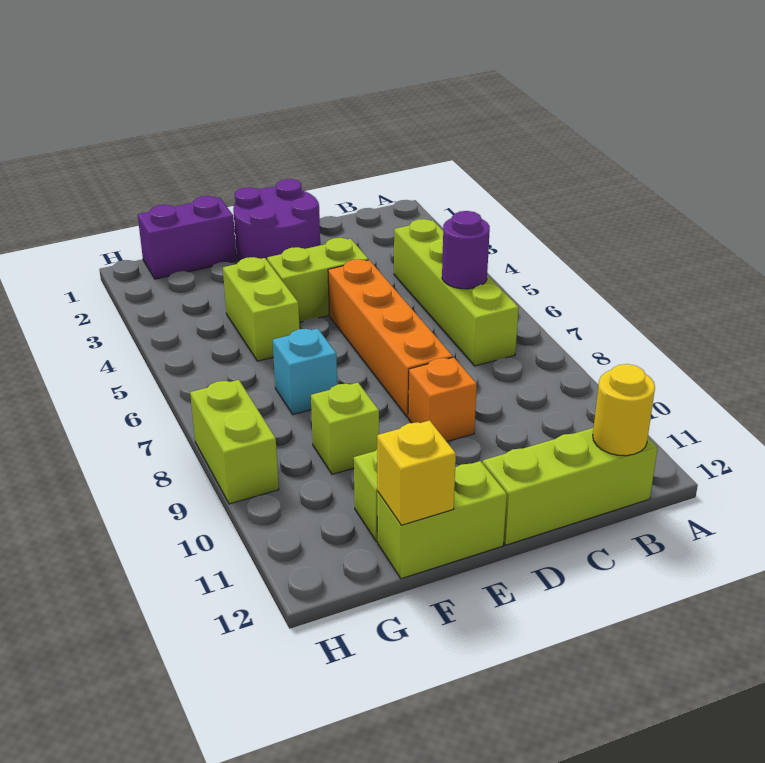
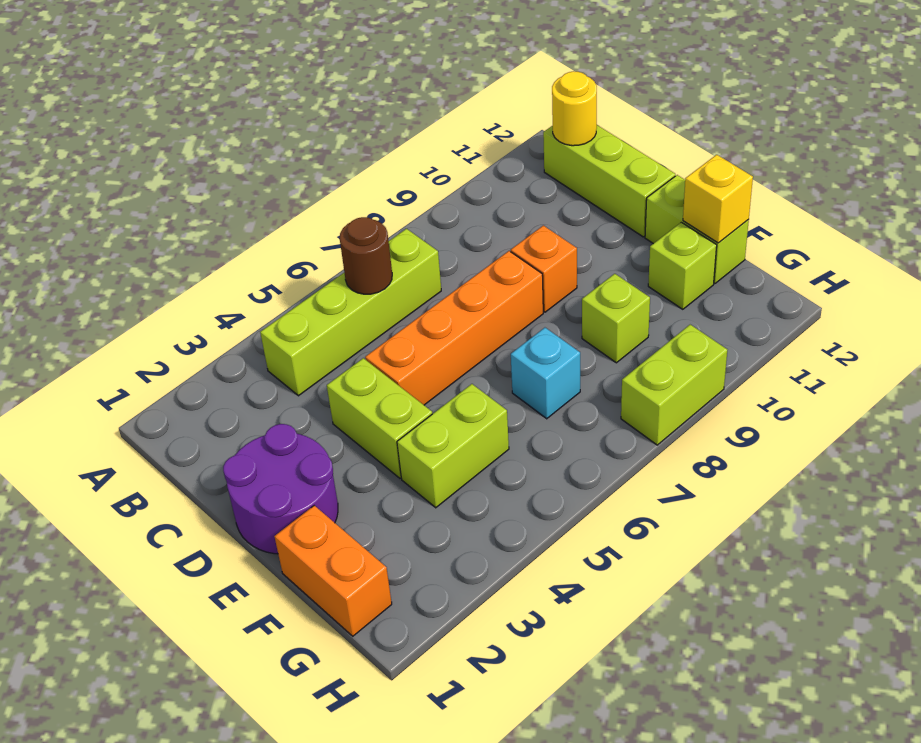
purple 1x1 round brick [442,211,490,289] -> brown 1x1 round brick [340,217,392,294]
purple 1x2 brick [138,196,237,279] -> orange 1x2 brick [274,505,392,636]

